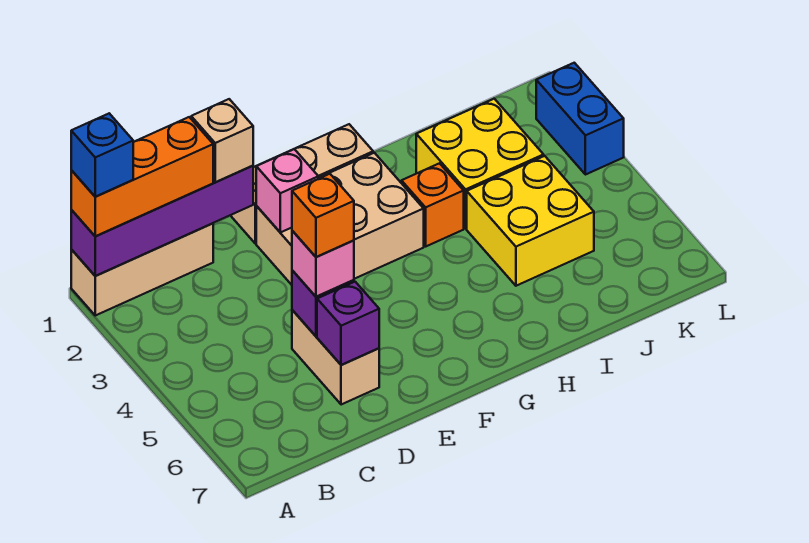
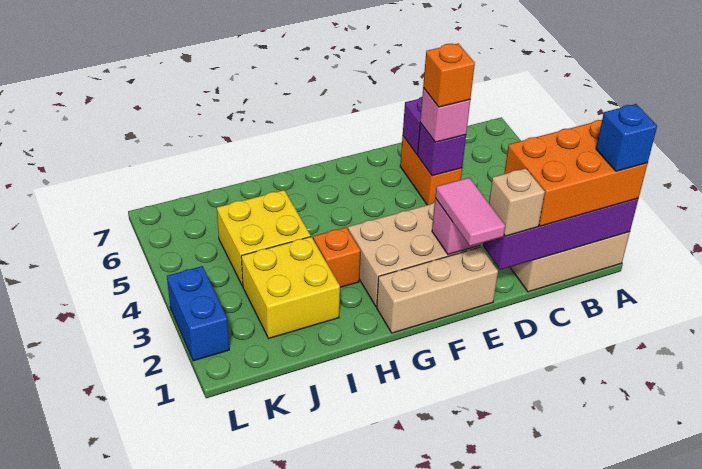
orange 1x3 brick [71,117,213,236] -> orange 2x3 brick [504,120,648,226]
tan 1x2 brick [292,310,379,405] -> orange 1x2 brick [400,136,462,205]
none -> pink 1x2 tile [435,178,505,246]

